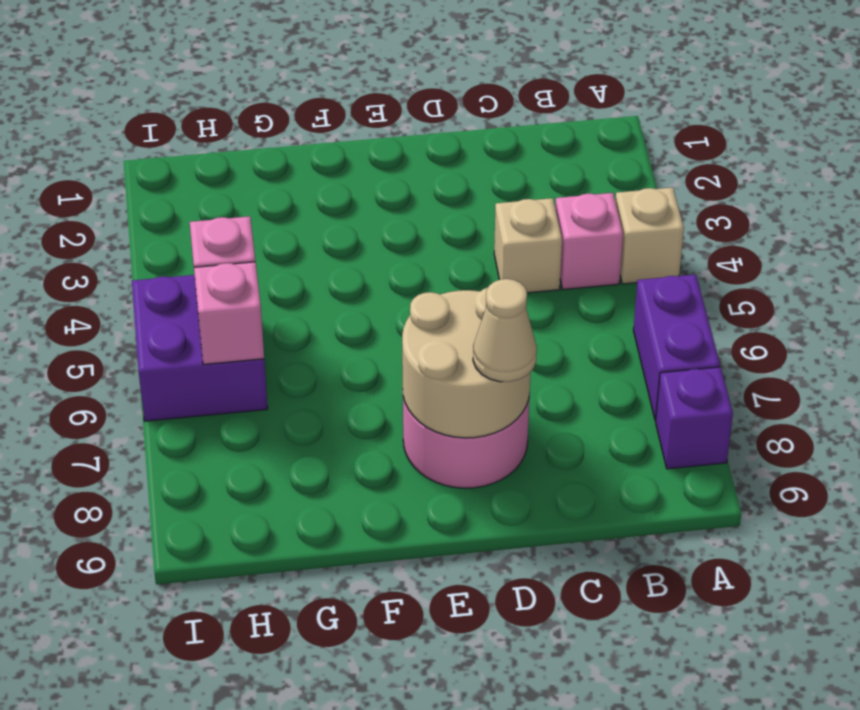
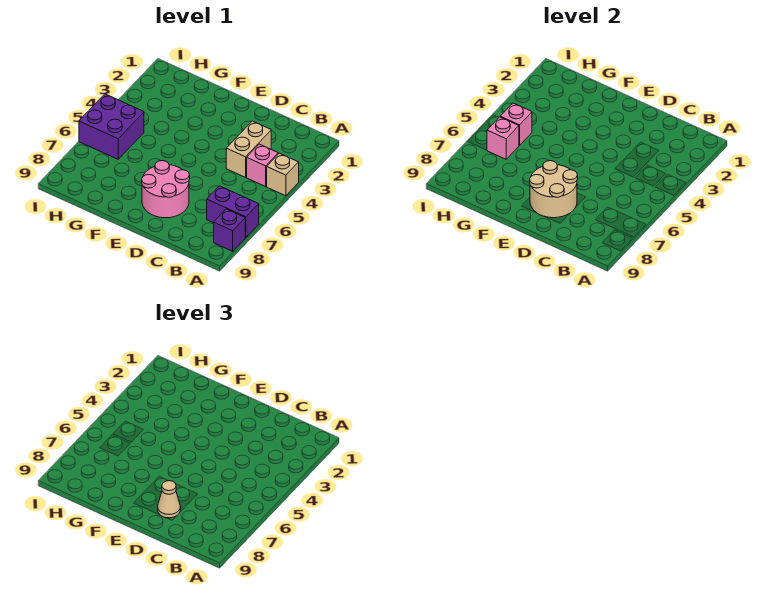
purple 1x2 brick [633,275,720,421] -> purple 1x2 brick turned to [207,186,259,237]
tan 1x1 brick [494,198,562,293] -> tan 1x2 brick [226,121,271,177]

